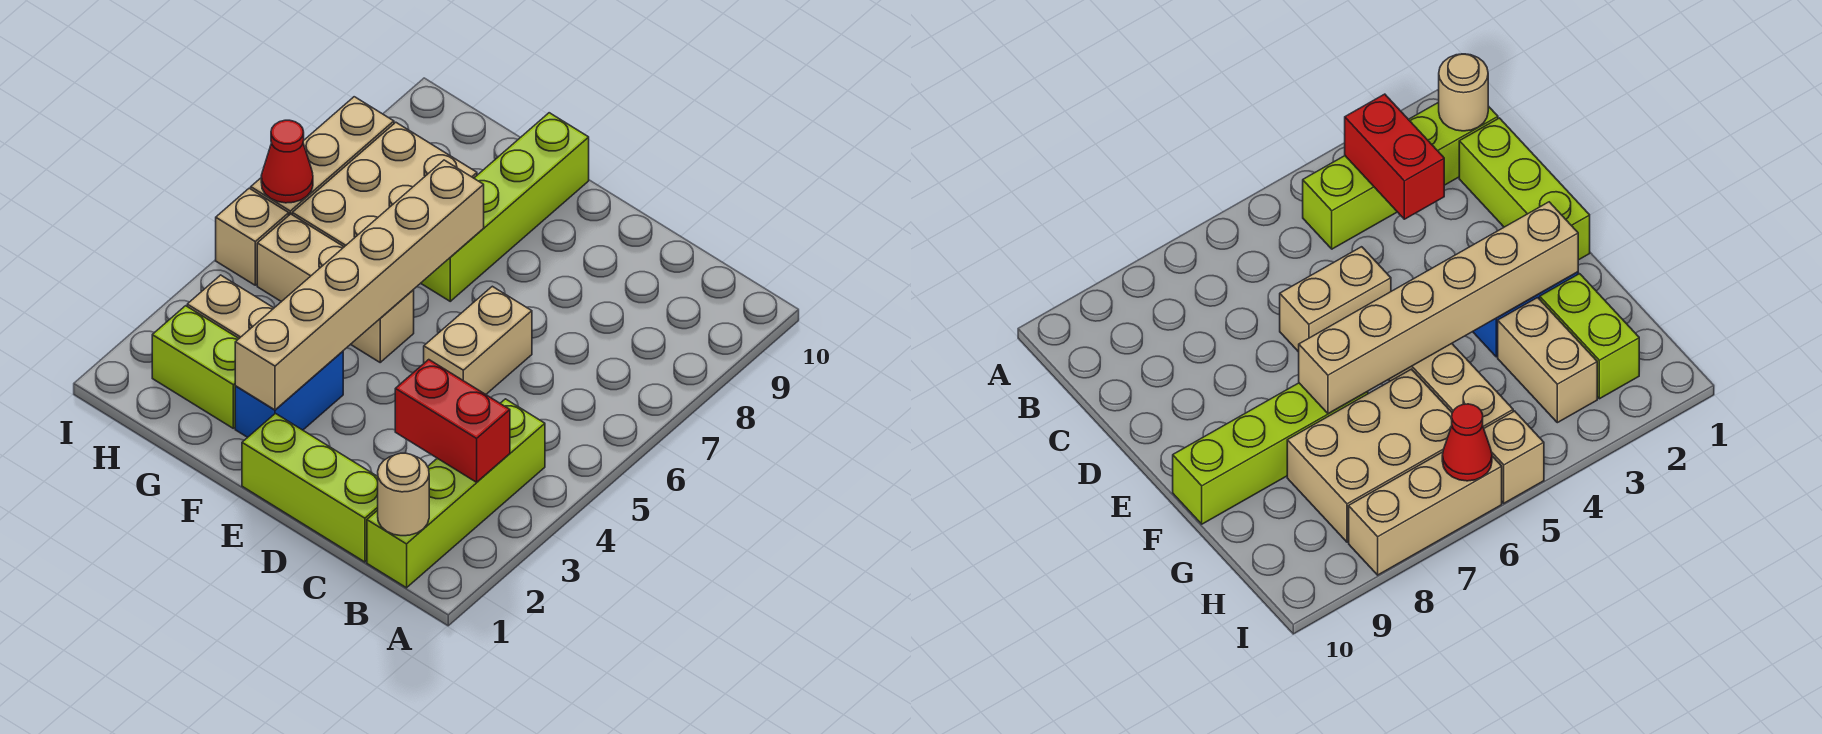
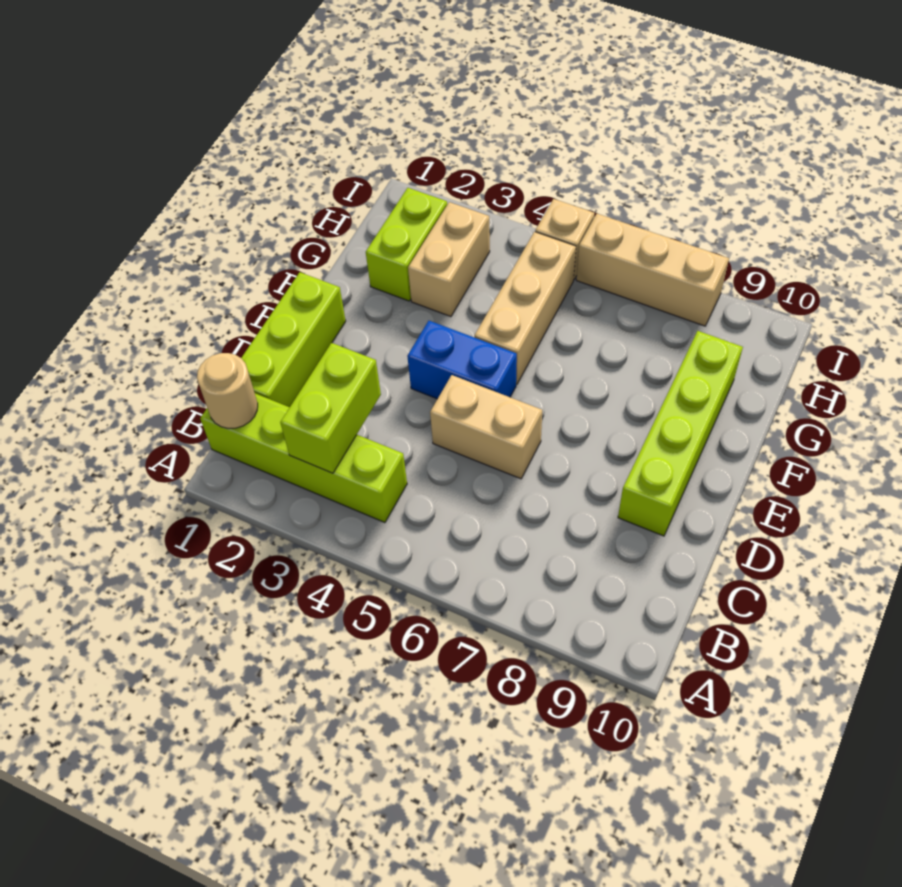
red 1x2 brick [395,360,510,482] -> lime 1x2 brick [280,343,381,473]
blue 1x2 brick [235,351,343,437] -> blue 1x2 brick moved to [407,321,517,399]
tan 1x6 brick [235,160,484,410] -> none
lime 1x4 brick [421,113,589,301] -> lime 1x4 brick turned to [618,331,743,536]
tan 2x3 brick [292,122,477,247] -> none
red 1x1 cone [261,120,313,203] -> none

